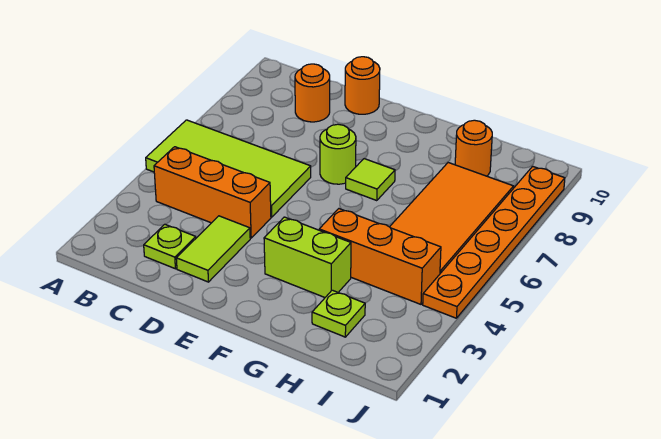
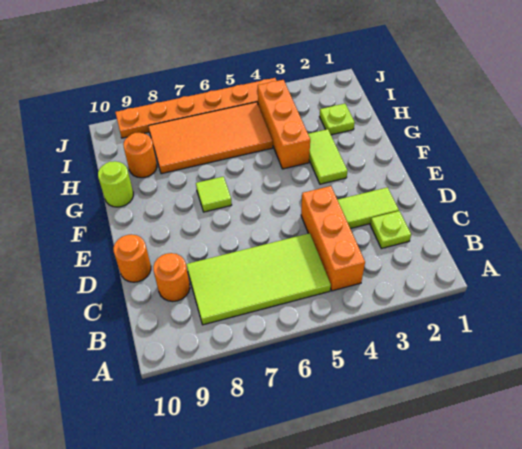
lime 2x4 tile [146,120,311,217] -> lime 2x4 tile turned to [186,233,331,325]
lime 1x1 round brick [320,124,356,184] -> lime 1x1 round brick moved to [98,161,133,207]
lime 1x2 brick [264,217,351,297] -> lime 1x2 tile [308,129,347,184]

